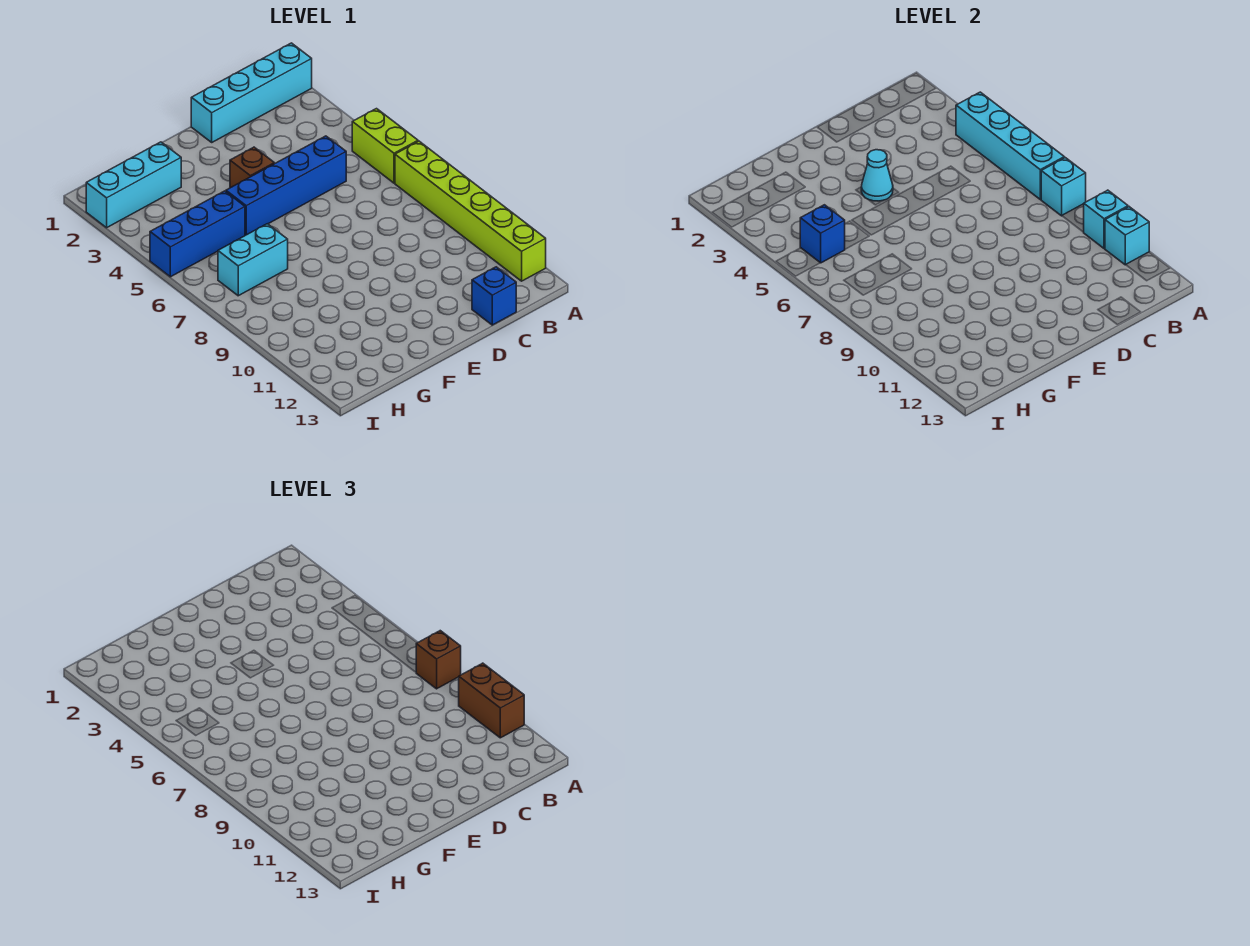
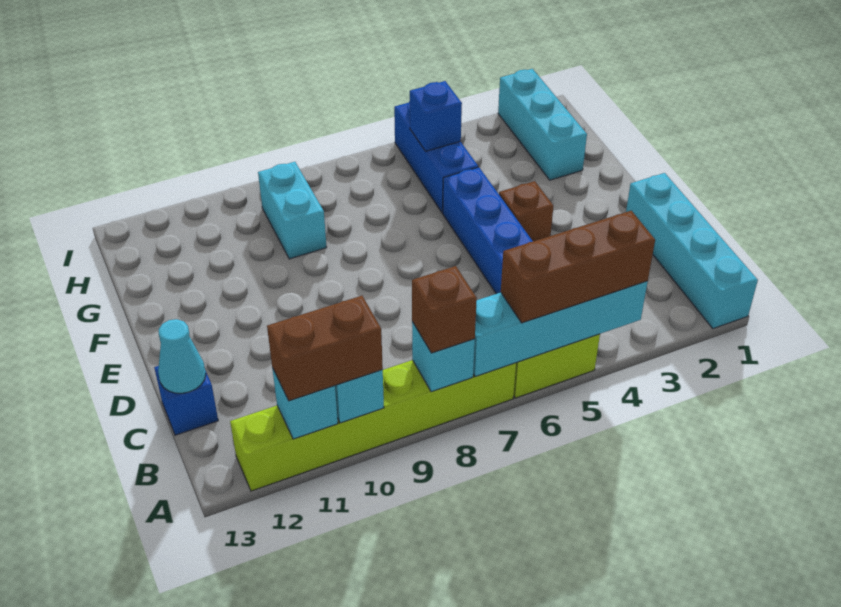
none -> brown 1x3 brick [501,211,655,323]
cyan 1x1 cone [861,150,893,201] -> cyan 1x1 cone moved to [158,319,206,393]
cyan 1x2 brick [218,224,288,296] -> cyan 1x2 brick moved to [258,162,327,259]

